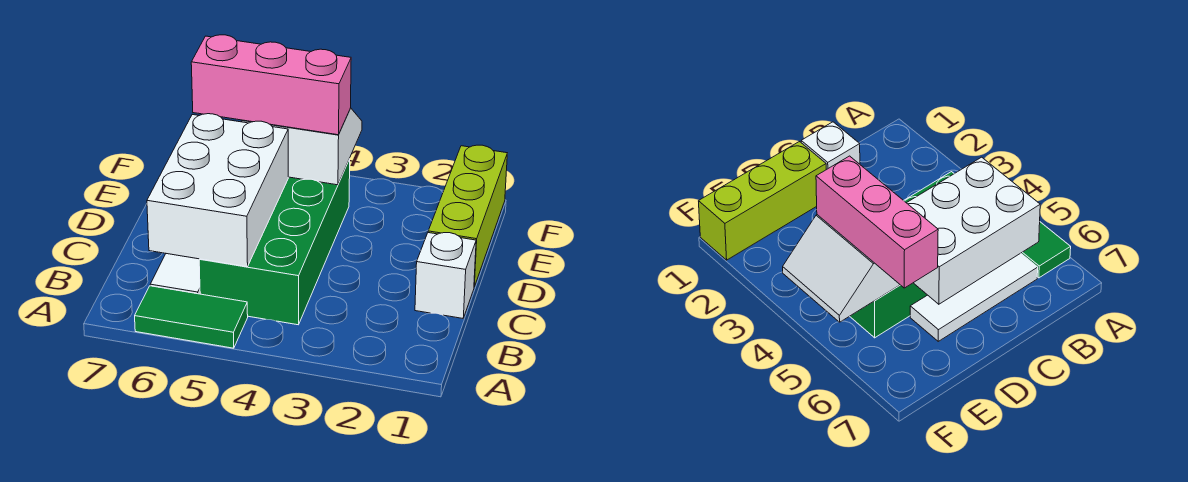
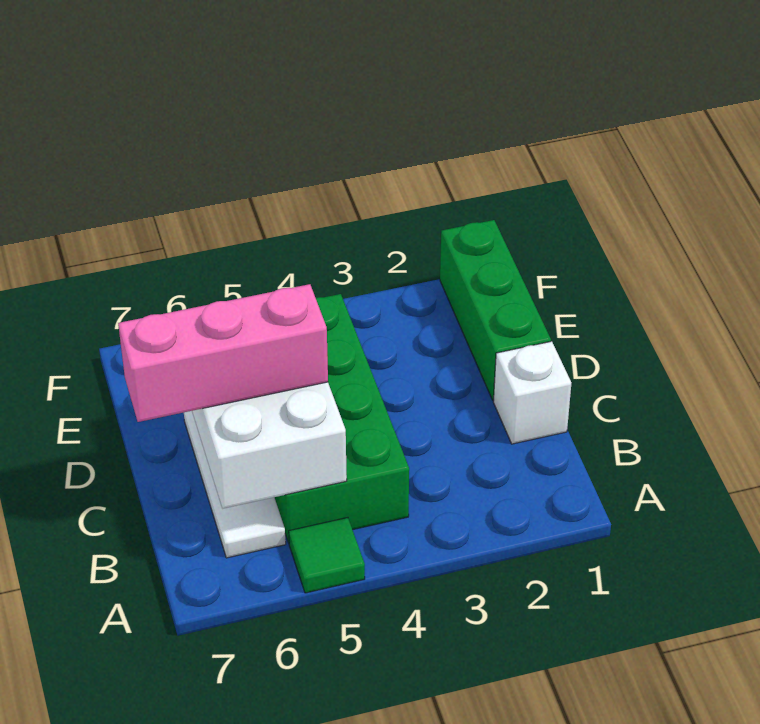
green 1x2 tile [135,286,248,348] -> green 1x1 tile [289,518,365,593]
lime 1x3 brick [428,145,507,287] -> green 1x3 brick [440,220,551,400]
white 2x2 slope [242,108,362,185] -> none
pink 1x3 brick [191,35,351,135] -> pink 1x3 brick moved to [118,284,328,422]

